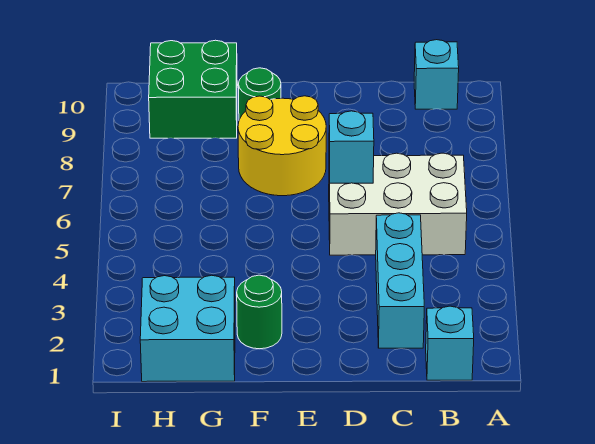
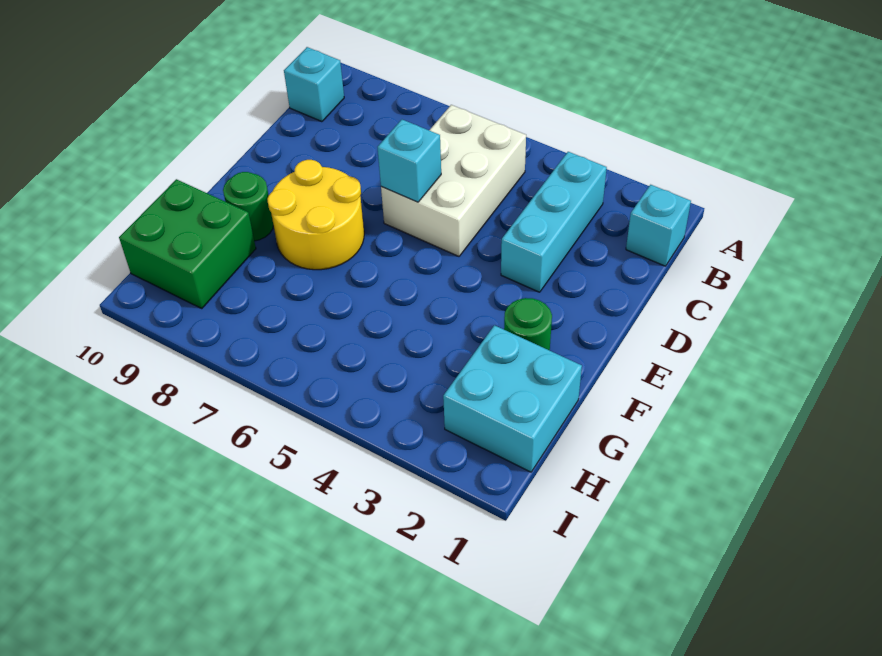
cyan 1x3 brick [376,213,424,348] -> cyan 1x3 brick turned to [501,152,607,292]

